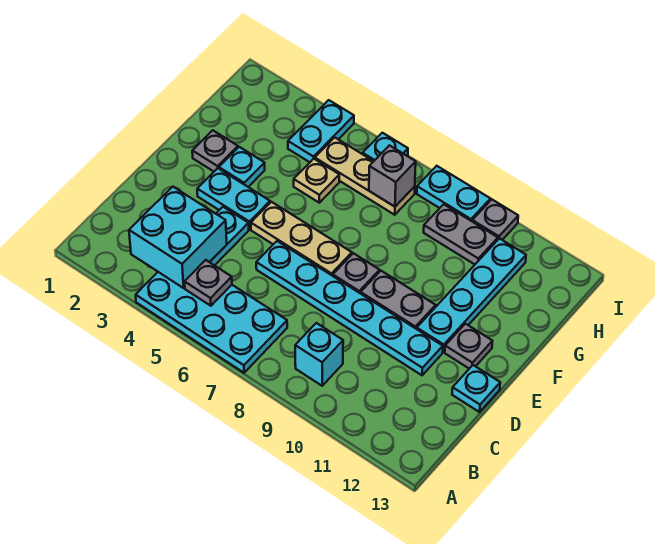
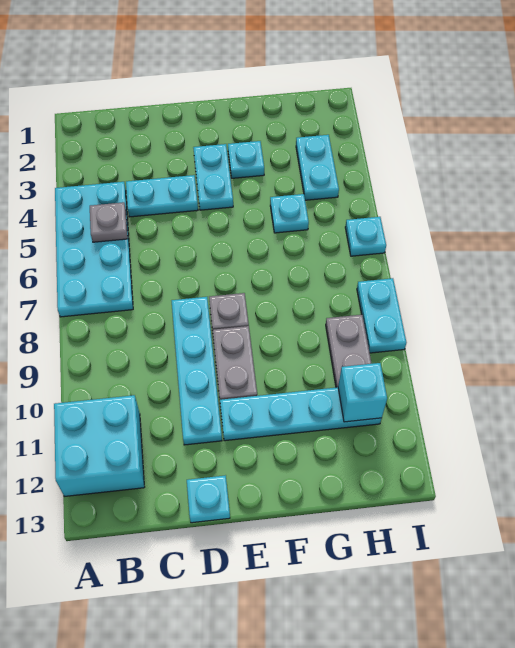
cyan 2x2 brick [129,187,227,288] -> cyan 2x2 brick moved to [54,395,144,496]
cyan 1x1 brick [295,323,343,386] -> cyan 1x1 brick moved to [338,363,387,422]
cyan 1x6 plate [256,241,443,375] -> cyan 1x4 plate [172,297,222,445]
tan 1x3 plate [251,202,352,276] -> none
grey 1x1 plate [445,324,493,369] -> none
grey 1x1 plate [192,130,238,171] -> none
tan 1x1 plate [294,159,339,203] -> cyan 1x1 plate [270,194,309,233]
cyan 1x2 plate [288,100,354,162] -> cyan 1x2 plate turned to [296,135,339,200]
tan 1x3 plate [315,137,415,215] -> none
grey 1x1 brick [369,145,416,207] -> none
grey 1x1 plate [472,200,518,240] -> none

